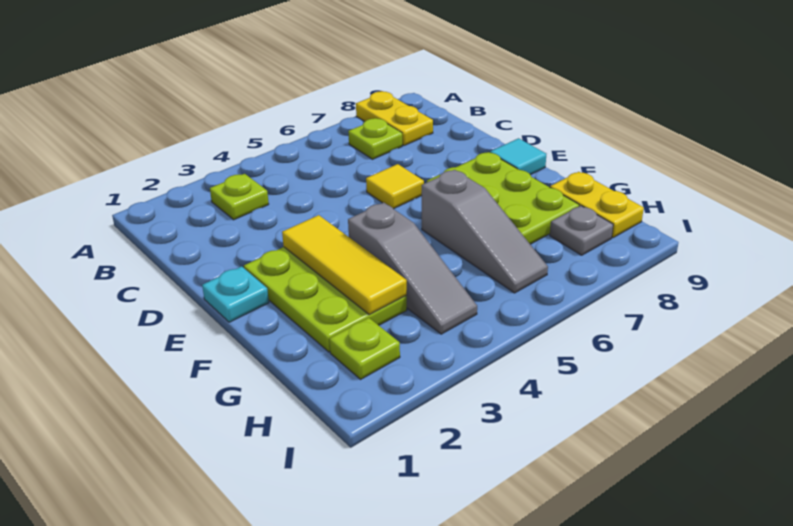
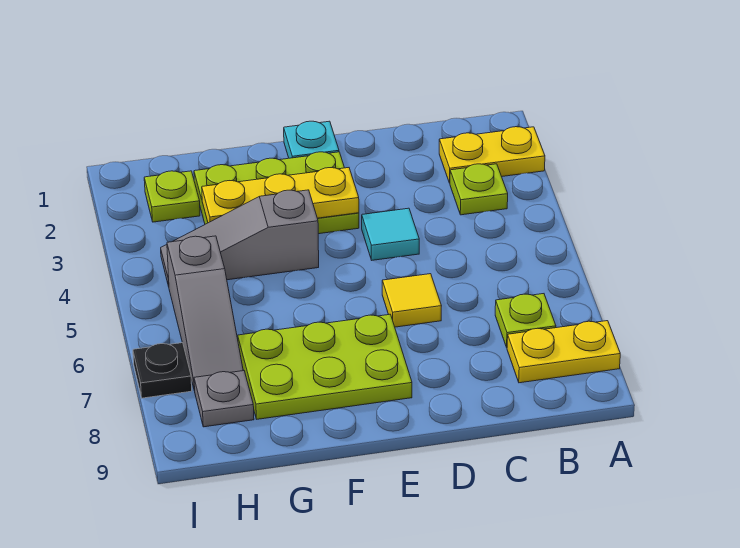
yellow 1x3 tile [282,215,407,315] -> yellow 1x3 plate [202,168,359,223]
cyan 1x1 tile [490,138,546,175] -> cyan 1x1 tile moved to [362,208,419,260]
grey 1x3 slope [422,170,548,293] -> grey 1x3 slope turned to [167,236,243,391]
yellow 1x2 plate [550,172,644,238] -> yellow 1x2 plate moved to [439,127,545,183]
none -> black 1x1 plate [133,343,192,398]

